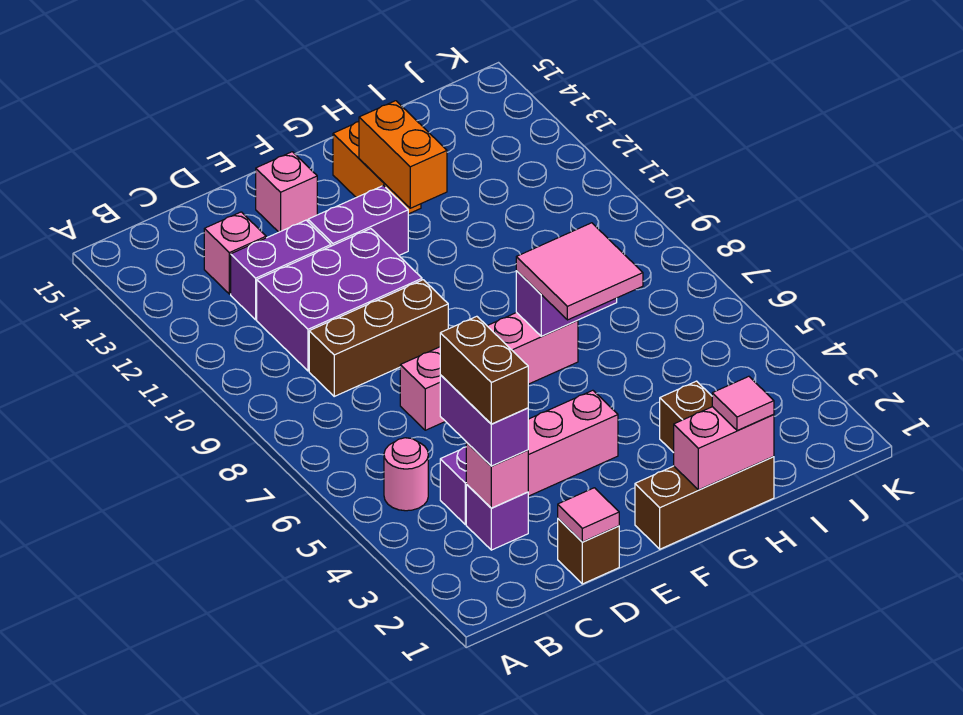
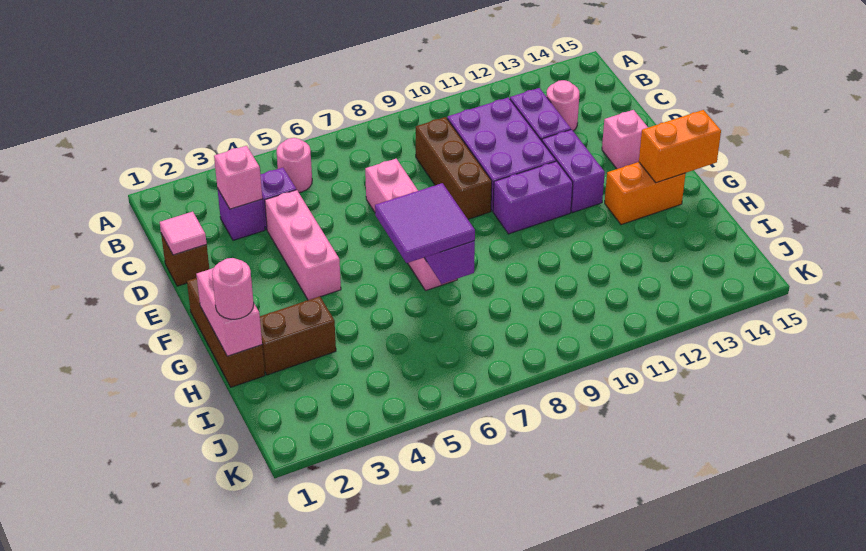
purple 1x2 brick [440,375,528,466] -> purple 1x2 brick moved to [493,161,573,234]
brown 1x2 brick [440,316,528,424] -> none
pink 1x1 brick [204,212,266,294] -> pink 1x1 round brick [546,80,579,131]
pink 2x2 tile [516,223,643,320] -> purple 2x2 tile [375,183,475,263]
orange 1x2 brick [359,101,447,208] -> orange 1x2 brick moved to [639,110,721,183]
pink 1x1 tile [712,376,774,431] -> pink 1x1 round brick [212,258,254,319]

